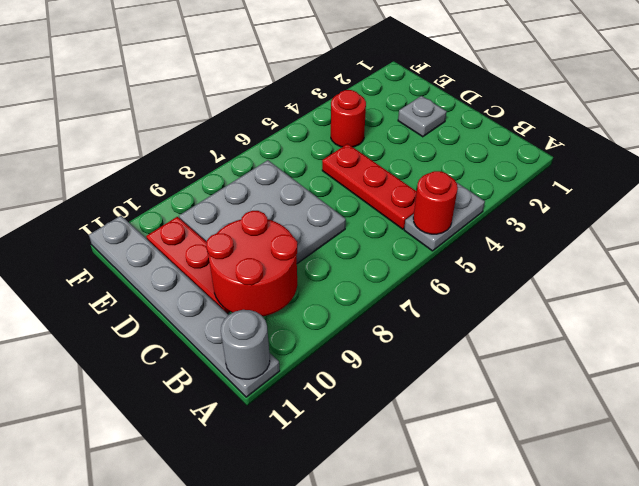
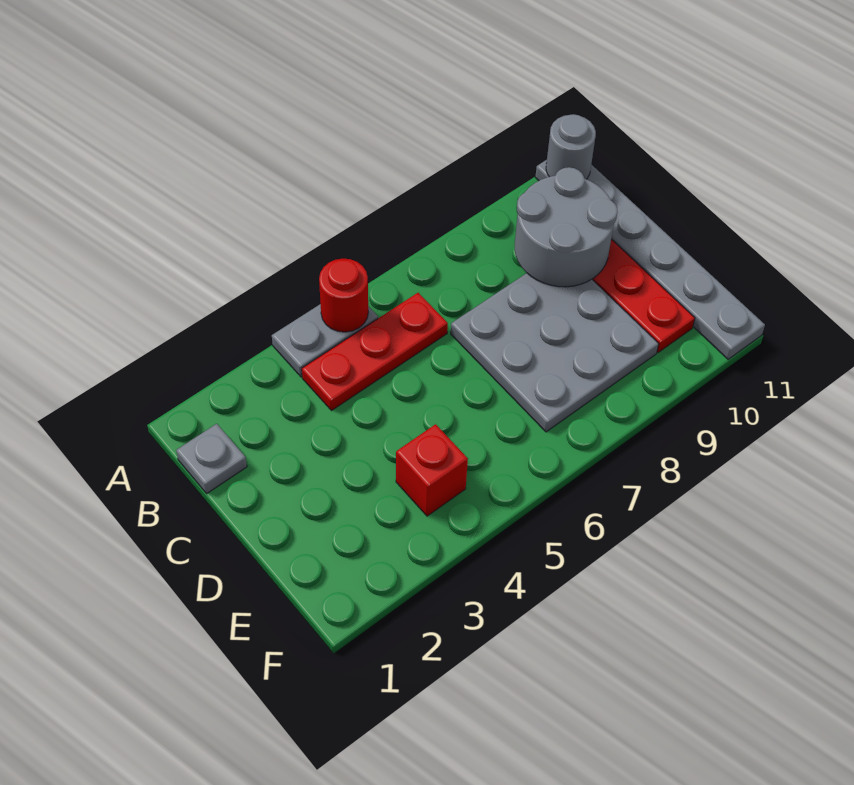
red 1x3 plate [322,144,417,229] -> red 1x3 plate turned to [302,293,448,411]
red 2x2 round brick [206,211,297,316] -> grey 2x2 round brick [515,167,618,287]
grey 1x1 plate [398,96,447,137] -> grey 1x1 plate moved to [176,424,247,493]
red 1x1 round brick [331,90,366,147] -> red 1x1 brick [396,424,468,516]

